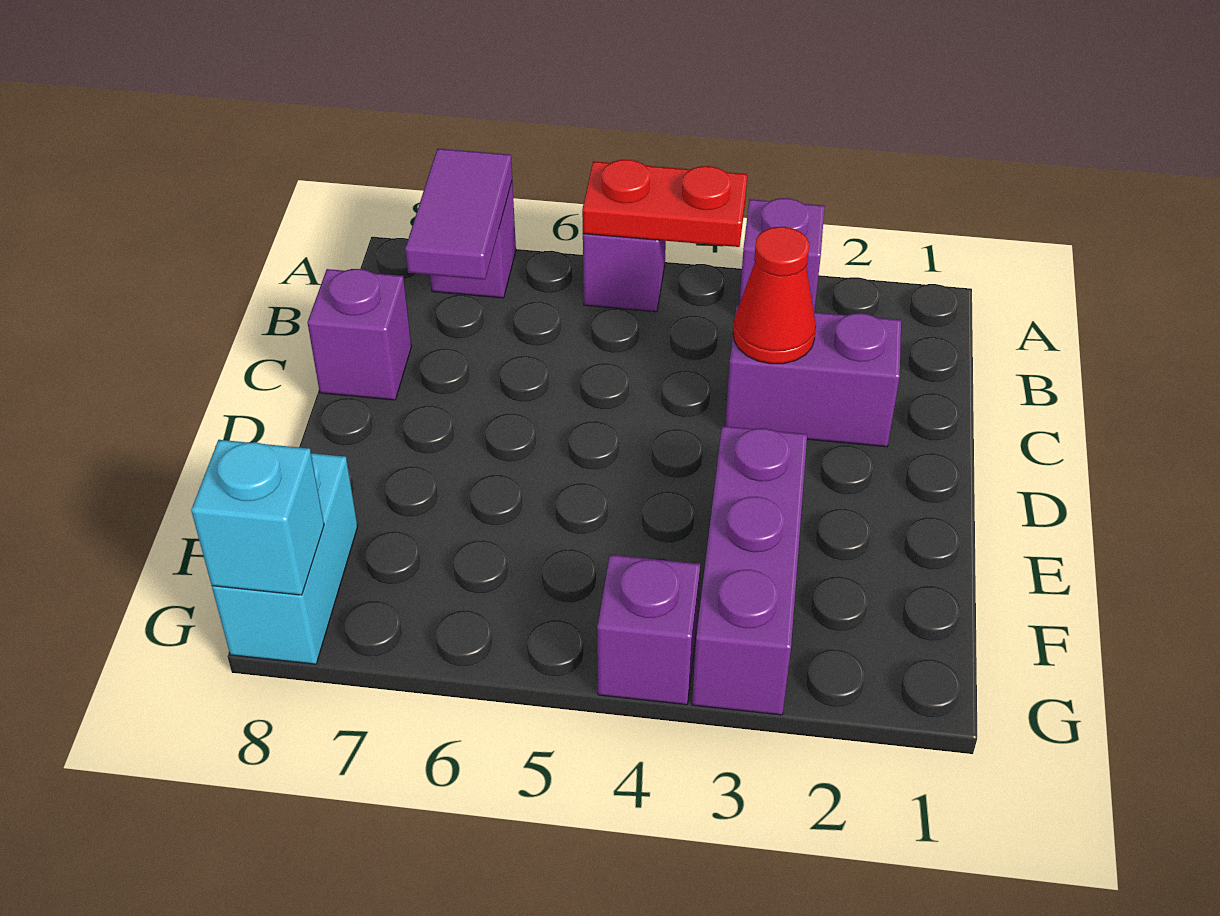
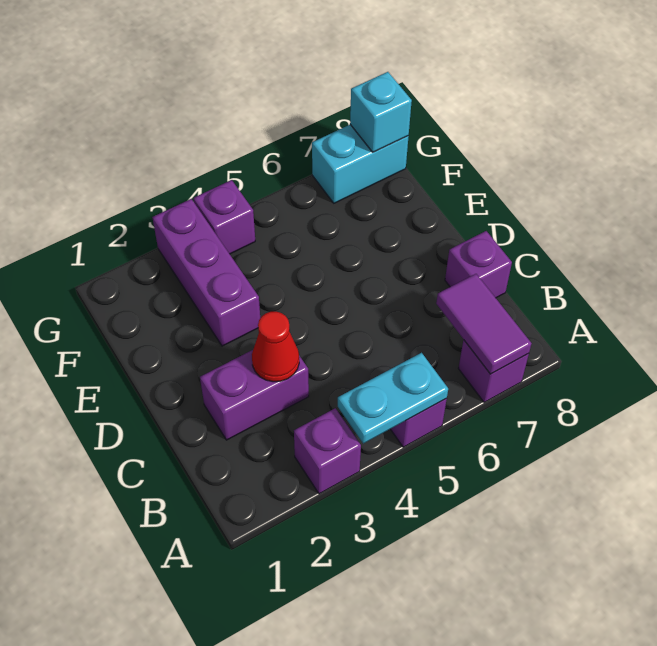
red 1x2 plate [582,160,747,247] -> cyan 1x2 plate [338,353,448,443]
cyan 1x2 brick [212,453,358,664] -> cyan 1x2 brick turned to [312,125,409,203]

